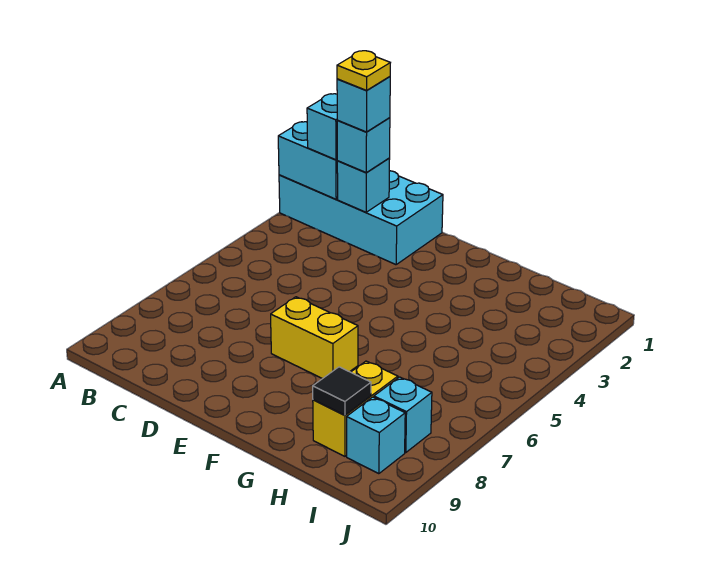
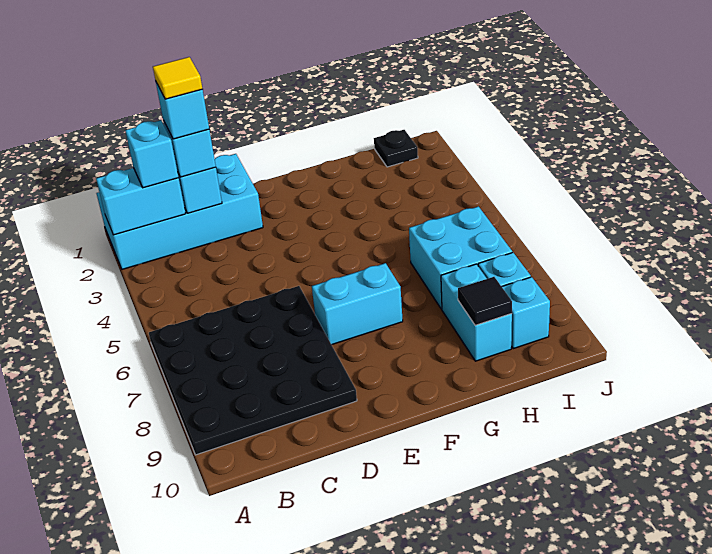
none -> black 4x4 plate [149,286,357,455]
yellow 1x1 plate [337,51,390,90] -> yellow 1x1 tile [153,57,202,99]
yellow 1x2 brick [271,297,358,379] -> cyan 1x2 brick [312,263,403,345]
none -> cyan 2x2 brick [409,206,512,309]
yellow 1x2 brick [313,361,398,456] -> cyan 1x2 brick [441,264,512,361]
none -> black 1x1 plate [374,130,418,167]

